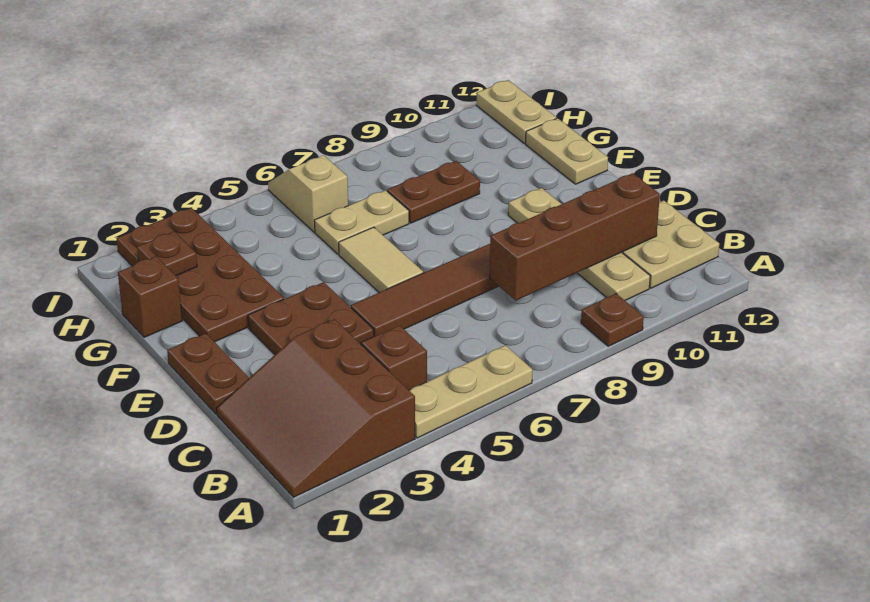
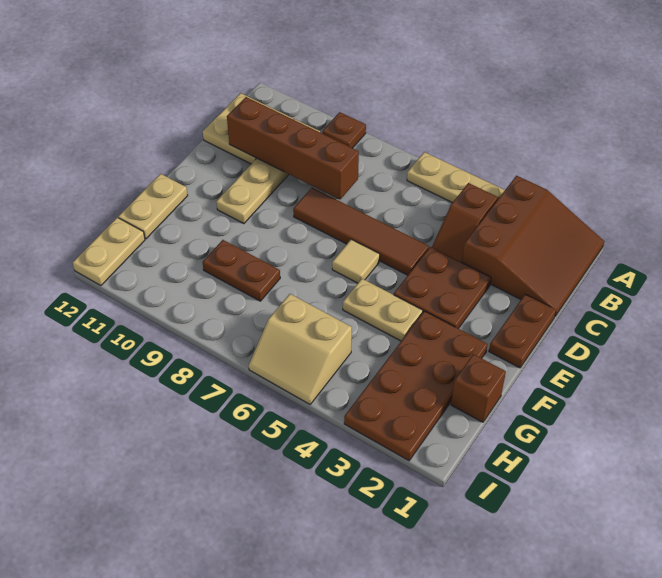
tan 1x2 tile [339,227,423,292] -> tan 1x1 tile [332,239,380,283]
tan 1x2 plate [314,190,409,254] -> tan 1x2 plate moved to [343,279,423,341]
brown 1x1 plate [137,231,197,276] -> none
tan 1x2 slope [268,155,348,232] -> tan 2x2 slope [249,294,352,404]

